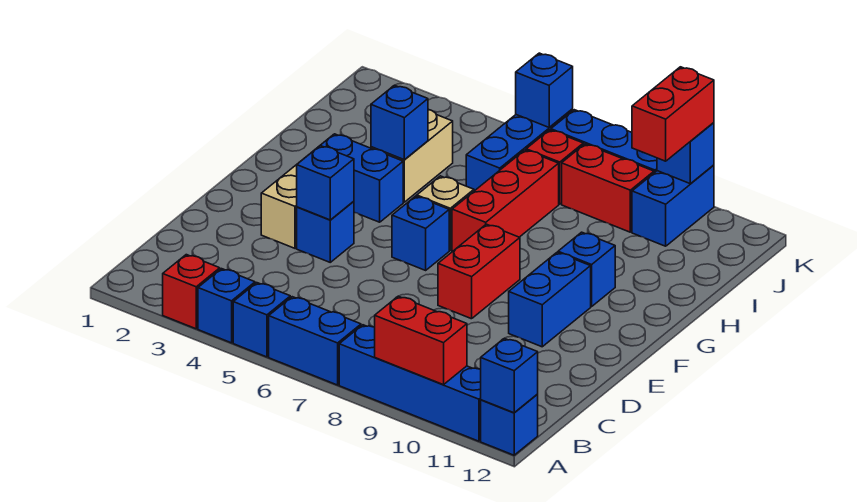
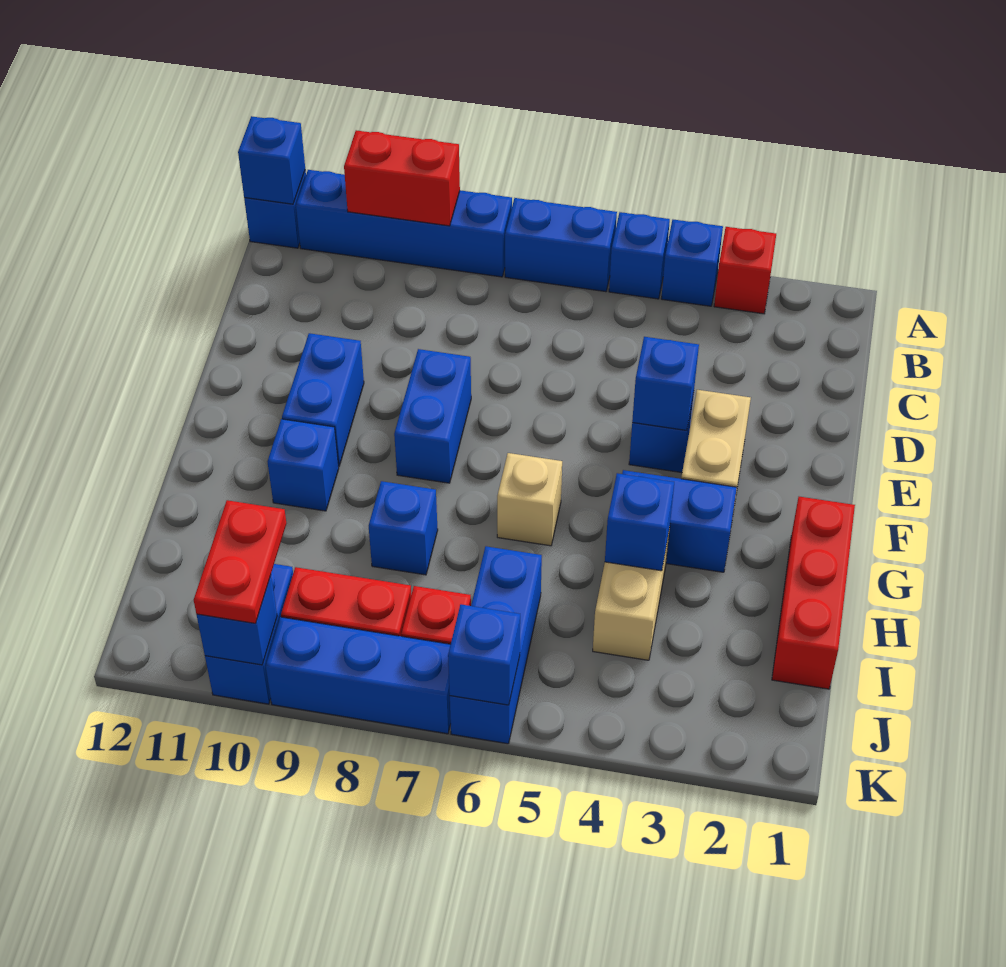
red 1x2 brick [438,224,520,319] -> blue 1x2 brick [394,349,471,483]
blue 1x1 brick [392,196,449,270] -> blue 1x1 brick moved to [369,481,438,575]
red 1x3 brick [452,150,559,251] -> red 1x3 brick moved to [772,497,855,689]
red 1x2 brick [632,67,714,161] -> red 1x2 plate [194,500,286,623]

